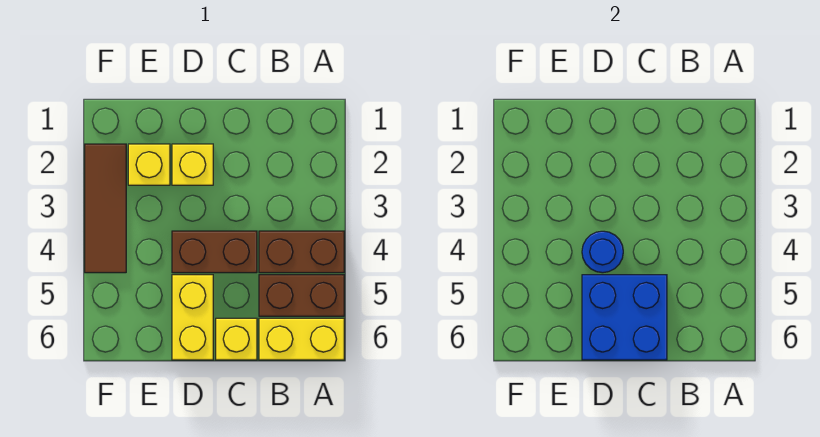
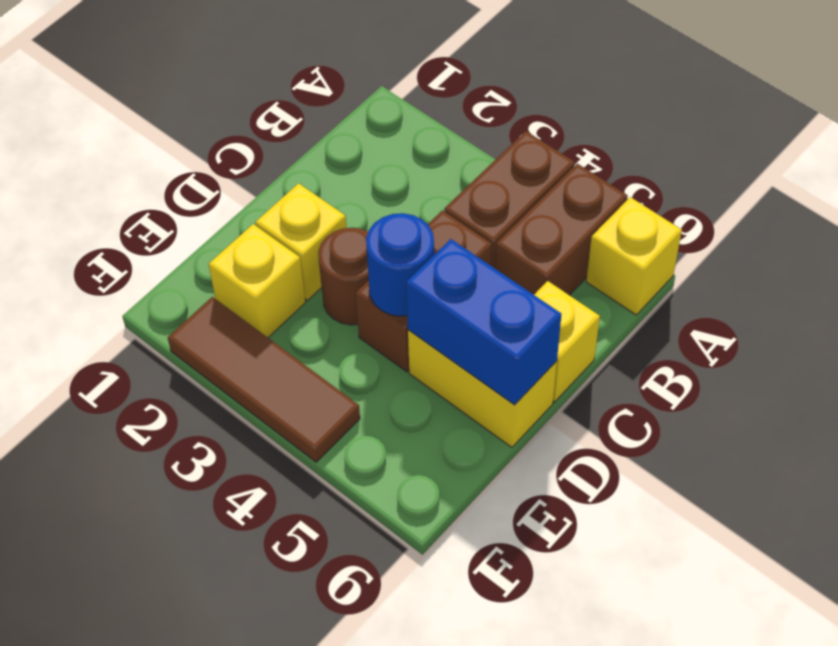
yellow 1x2 brick [259,318,344,360] -> yellow 1x1 brick [586,197,682,315]
blue 2x2 brick [582,275,667,360] -> blue 1x2 brick [406,239,561,405]
none -> brown 1x1 round brick [318,228,369,325]

